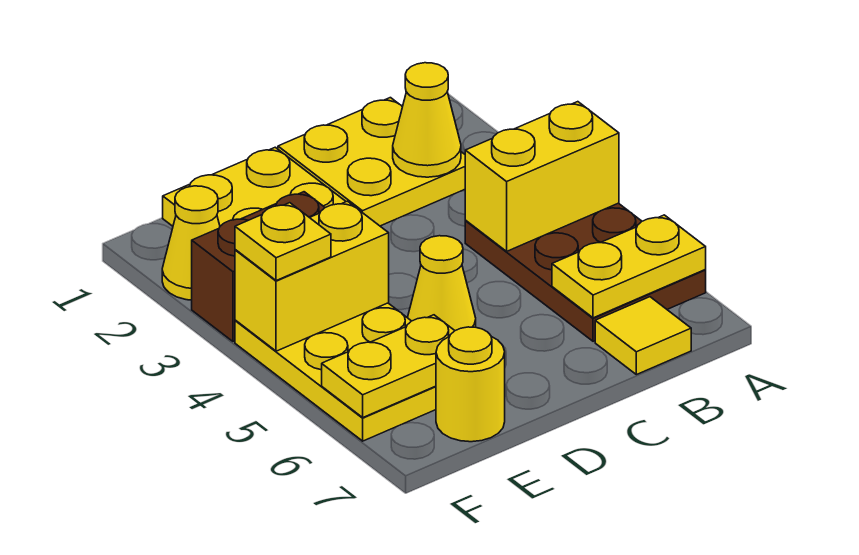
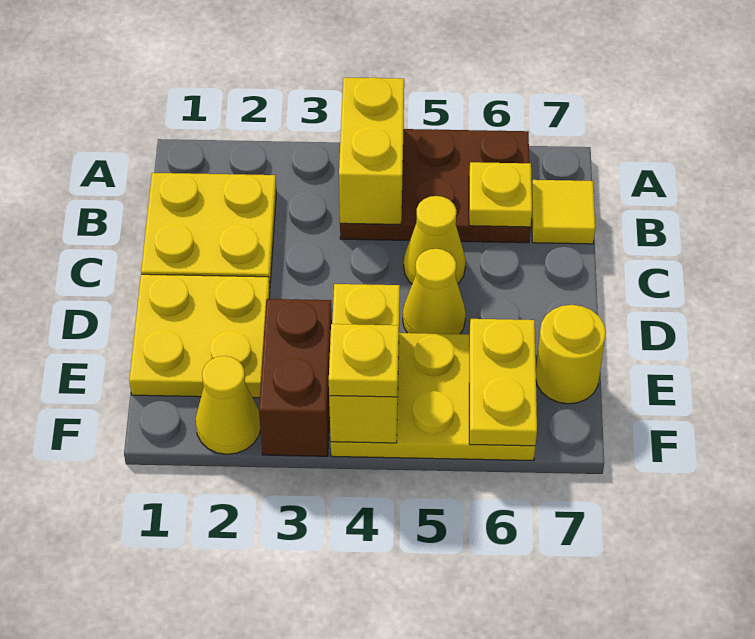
yellow 1x2 plate [552,215,706,318] -> yellow 1x1 plate [469,162,532,227]
yellow 1x1 cone [393,63,461,177] -> yellow 1x1 cone moved to [404,196,466,284]

